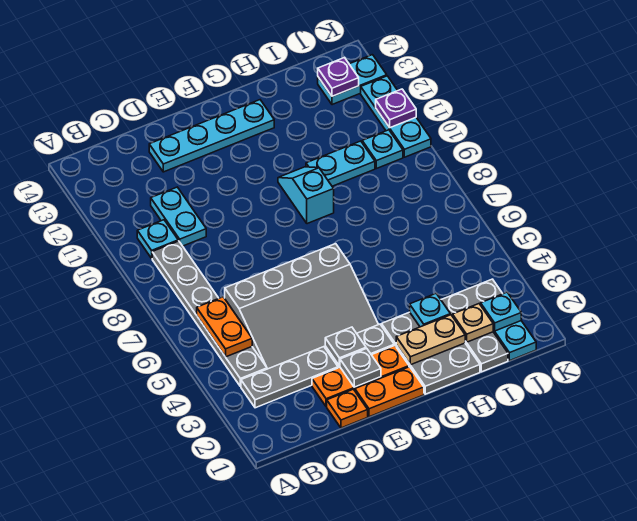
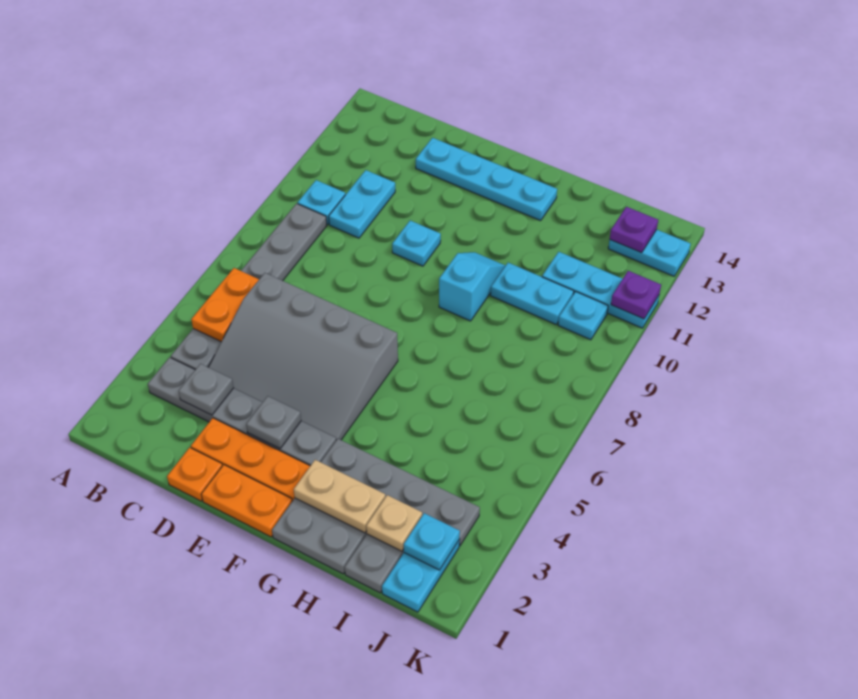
grey 1x1 plate [340,348,381,387] -> grey 1x1 plate moved to [179,364,234,415]
cyan 1x1 plate [410,293,450,327] -> cyan 1x1 plate moved to [392,221,441,266]
cyan 1x3 plate [361,76,431,157] -> cyan 1x3 plate turned to [542,252,659,328]

